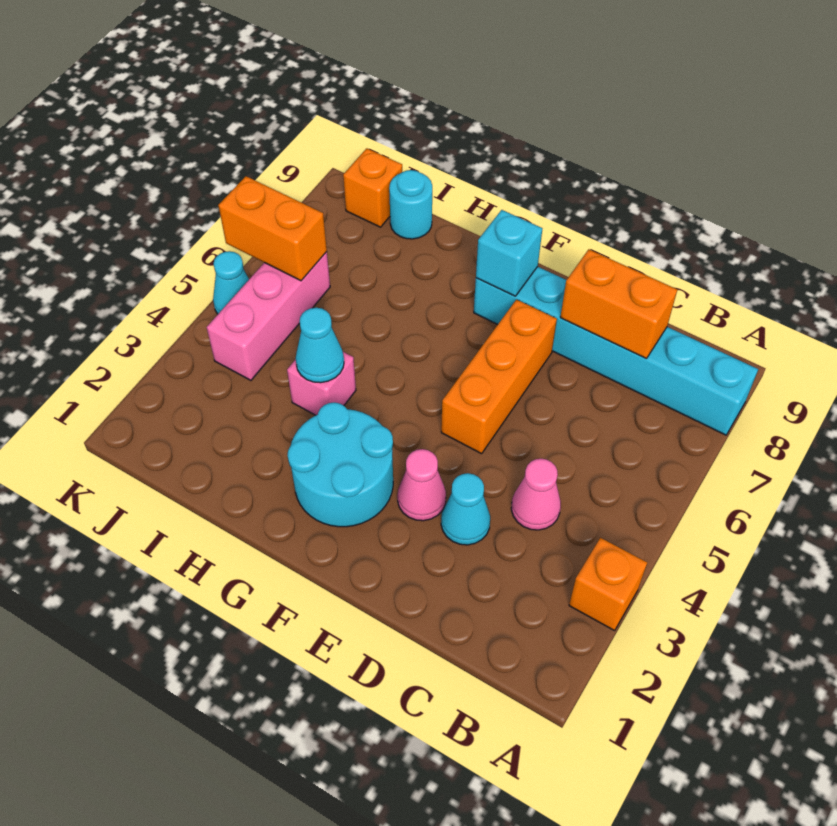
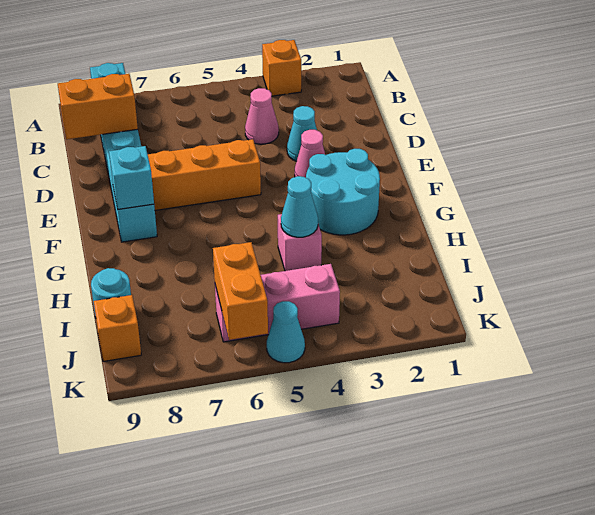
orange 1x2 brick [560,249,677,359] -> orange 1x2 brick turned to [58,74,138,139]

